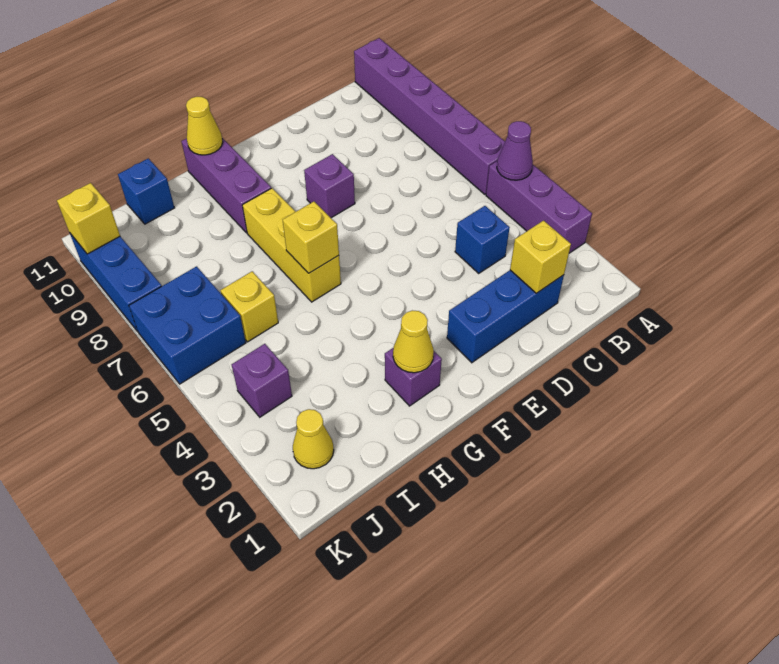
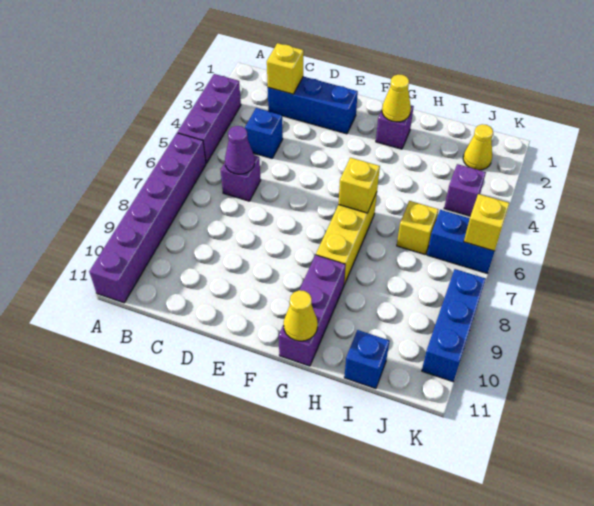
purple 1x1 cone [497,121,533,180] -> purple 1x1 cone moved to [225,126,255,174]
purple 1x1 brick [304,154,355,218] -> purple 1x1 brick moved to [221,155,261,201]
blue 2x2 brick [129,266,246,384] -> blue 1x2 brick [427,210,495,274]
yellow 1x1 brick [57,183,120,254] -> yellow 1x1 brick moved to [464,194,510,251]

